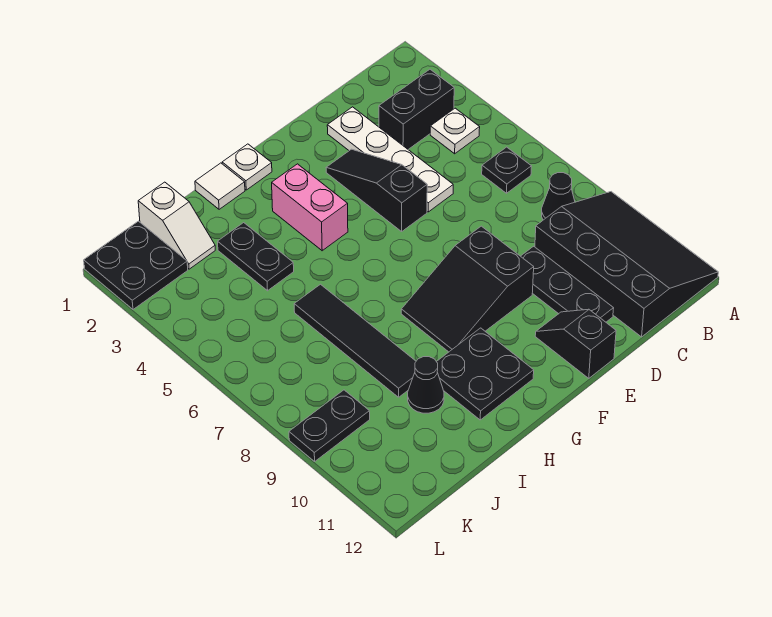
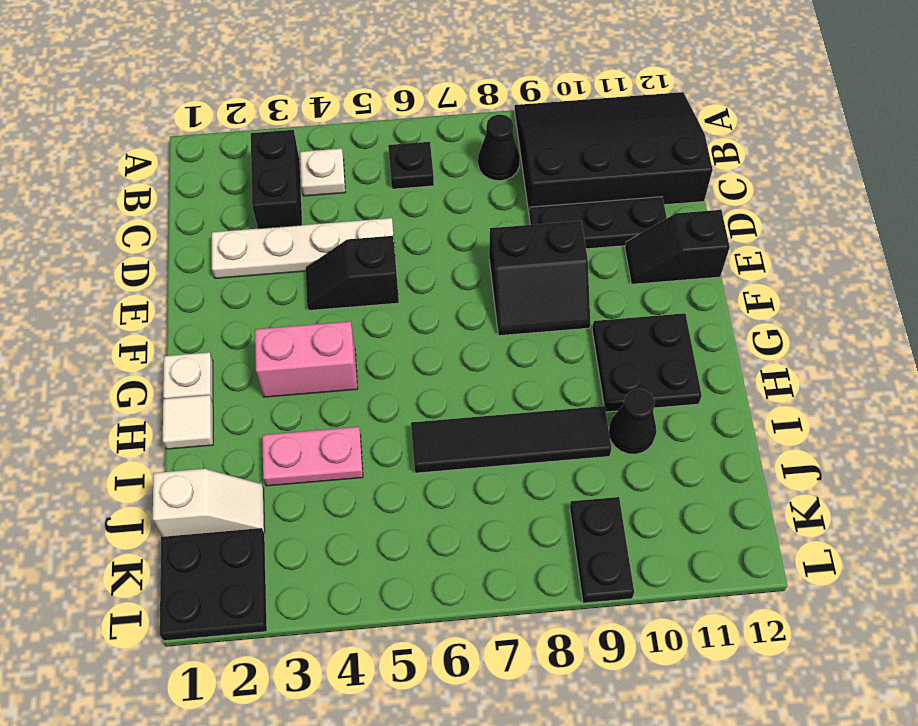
black 1x3 slope [326,149,427,231] -> black 1x2 slope [306,236,399,310]
black 2x3 slope [401,226,534,352] -> black 2x2 slope [489,221,590,336]
black 1x2 plate [218,223,294,291] -> pink 1x2 plate [262,427,363,486]

